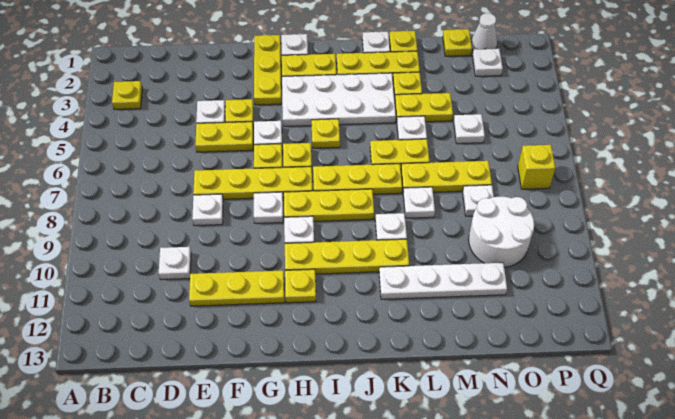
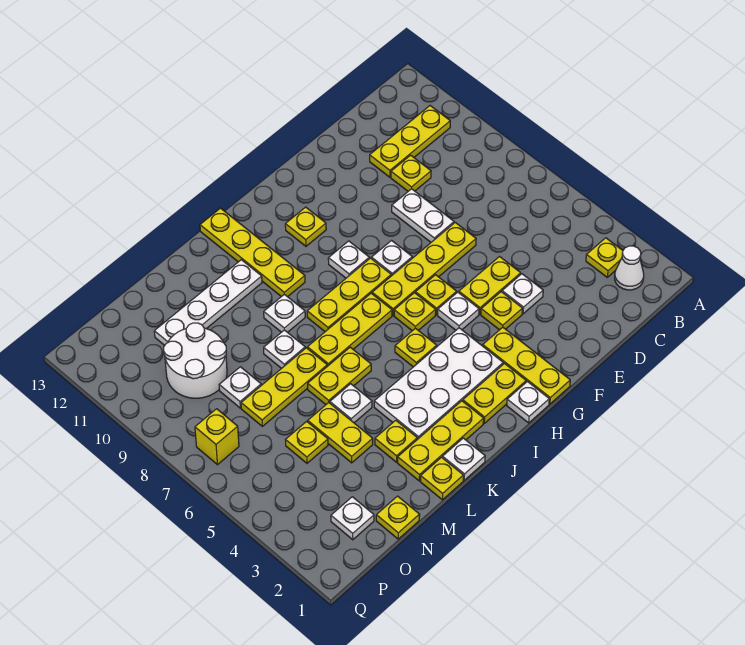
white 1x1 plate [159,247,191,280] -> yellow 1x1 plate [391,155,431,191]
white 1x1 plate [192,194,223,226] -> white 1x2 plate [392,189,454,242]
yellow 1x3 plate [189,271,284,306] -> yellow 1x3 plate moved to [370,106,450,177]
yellow 1x4 plate [285,239,409,274] -> yellow 1x4 plate turned to [200,208,305,297]
yellow 1x2 plate [395,93,453,122] -> yellow 1x2 plate turned to [308,403,373,463]
white 1x1 plate [454,114,485,144] -> yellow 1x1 plate [286,421,328,463]
white 1x1 cone [471,13,497,50] -> white 1x1 cone moved to [615,246,644,290]

